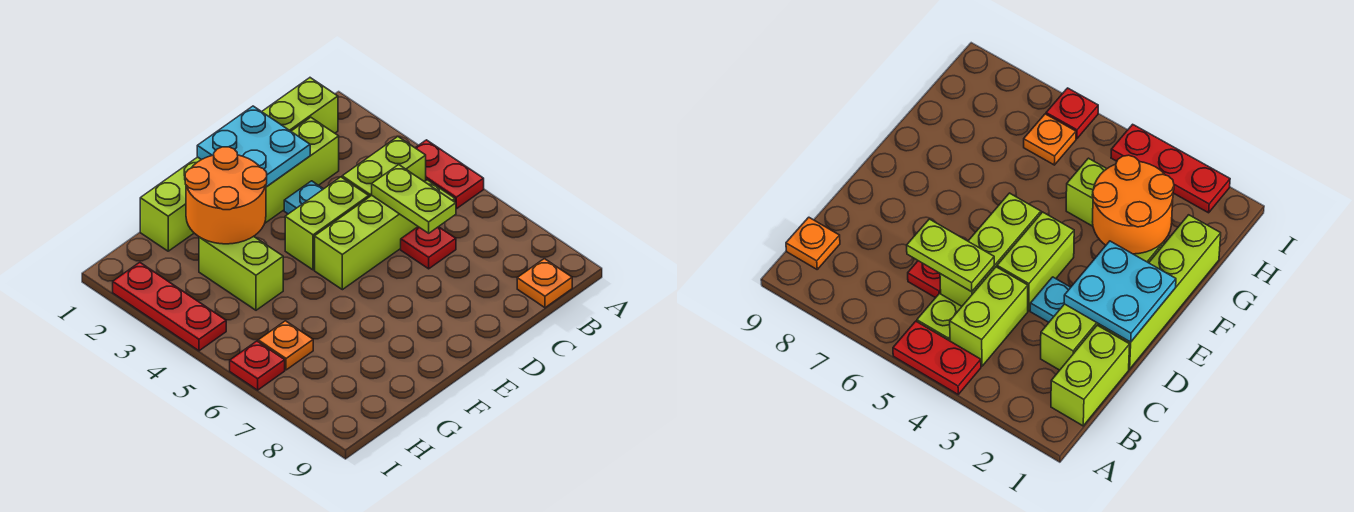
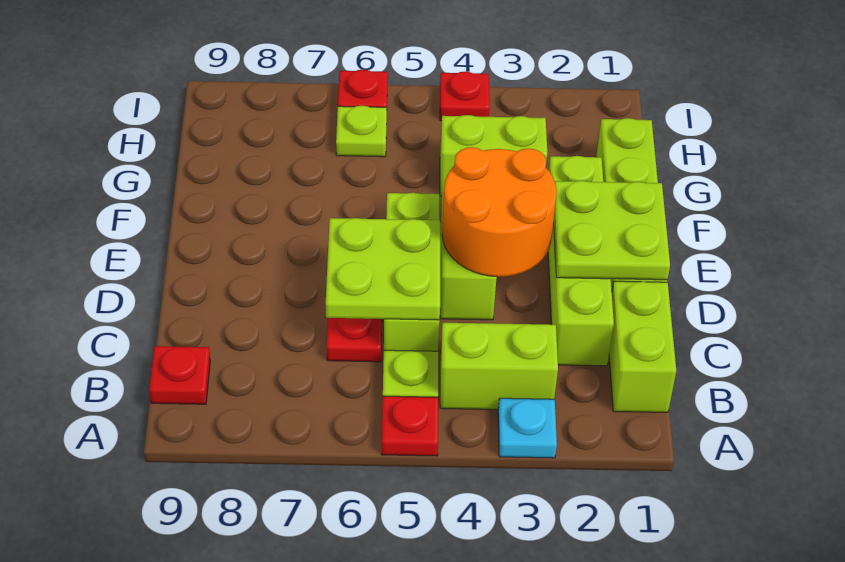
red 1x2 plate [416,140,484,209] -> red 1x1 plate [382,396,438,456]
lime 1x2 brick [342,137,426,197] -> lime 1x2 brick turned to [440,323,558,409]
orange 1x1 plate [517,259,572,308] -> red 1x1 plate [149,346,210,404]
lime 1x2 plate [372,165,456,233] -> lime 2x2 plate [326,218,440,320]
cyan 2x2 plate [197,106,310,187] -> lime 2x2 plate [554,181,670,280]
cyan 1x1 plate [284,181,323,214] -> cyan 1x1 plate moved to [498,398,557,458]
orange 2x2 round brick [185,147,267,244] -> orange 2x2 round brick moved to [442,147,557,277]
orange 1x1 plate [258,321,313,370] -> lime 1x1 plate [336,106,387,157]
red 1x3 plate [113,262,226,351] -> red 1x1 plate [440,72,490,121]

